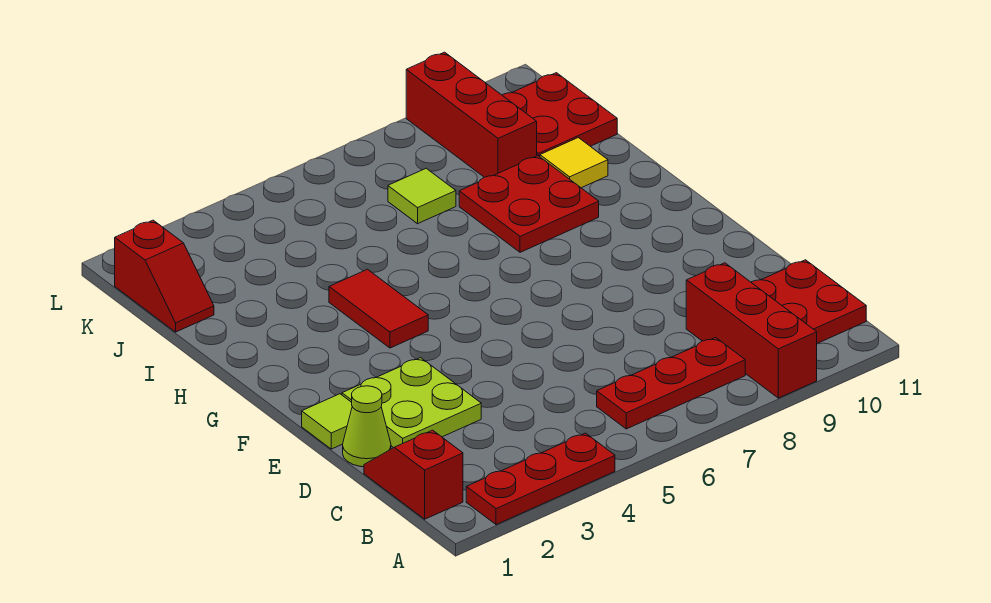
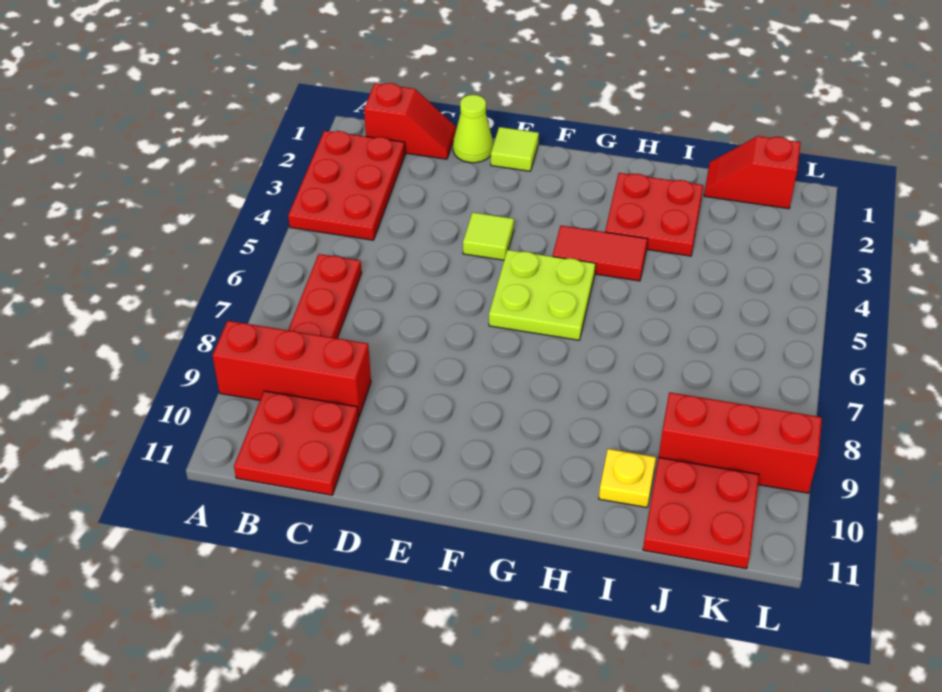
red 1x3 plate [466,433,615,525] -> red 2x3 plate [288,131,405,240]
lime 2x2 plate [342,358,481,448] -> lime 2x2 plate moved to [489,250,595,340]
red 2x2 plate [459,156,599,252] -> red 2x2 plate moved to [605,173,703,256]
yellow 1x1 tile [540,138,608,188] -> yellow 1x1 plate [599,449,656,507]
lime 1x1 tile [388,168,456,224] -> lime 1x1 tile moved to [463,212,514,260]

